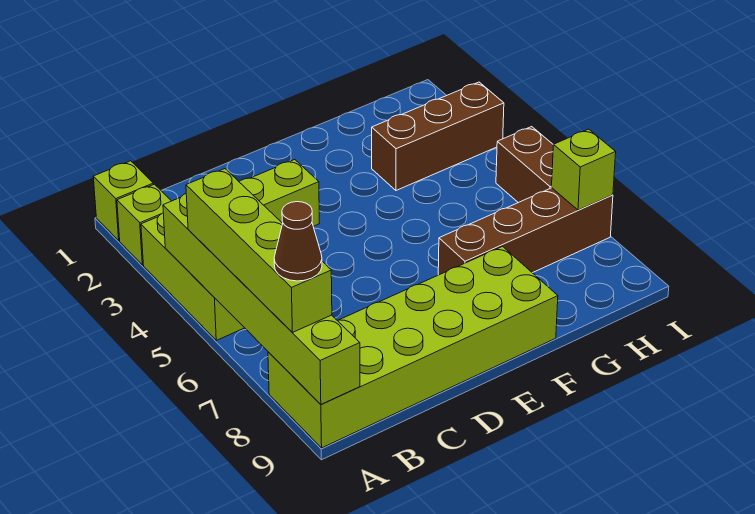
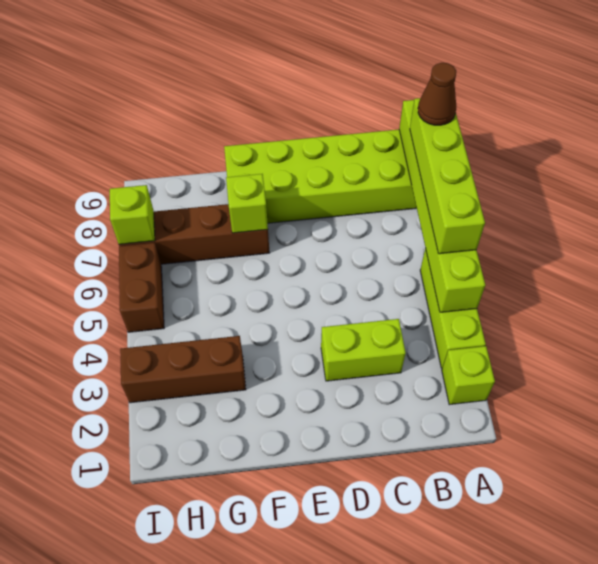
lime 1x1 brick [93,161,153,241] -> lime 1x1 brick moved to [226,174,268,233]

